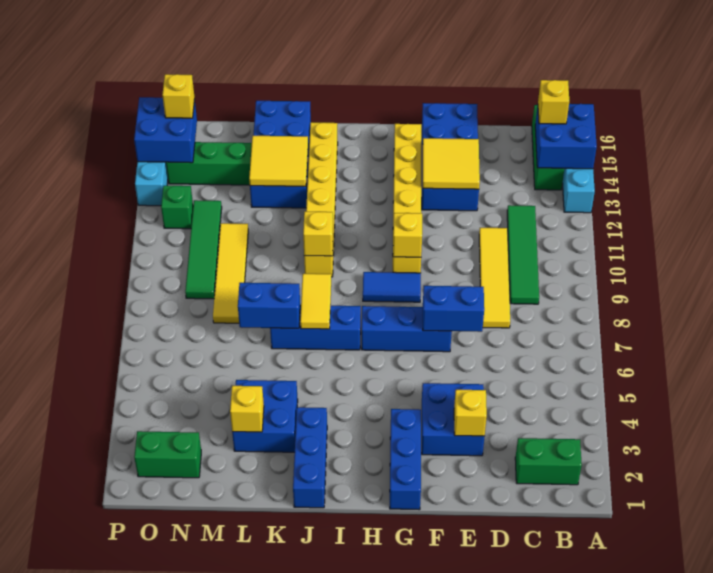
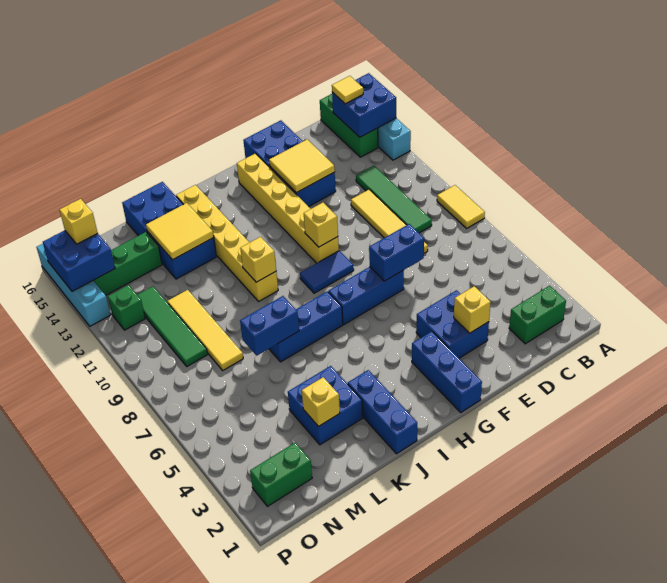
yellow 1x1 brick [538,80,569,124] -> yellow 1x1 tile [332,76,363,104]
yellow 1x2 tile [300,274,331,329] -> yellow 1x2 tile moved to [437,185,485,228]

